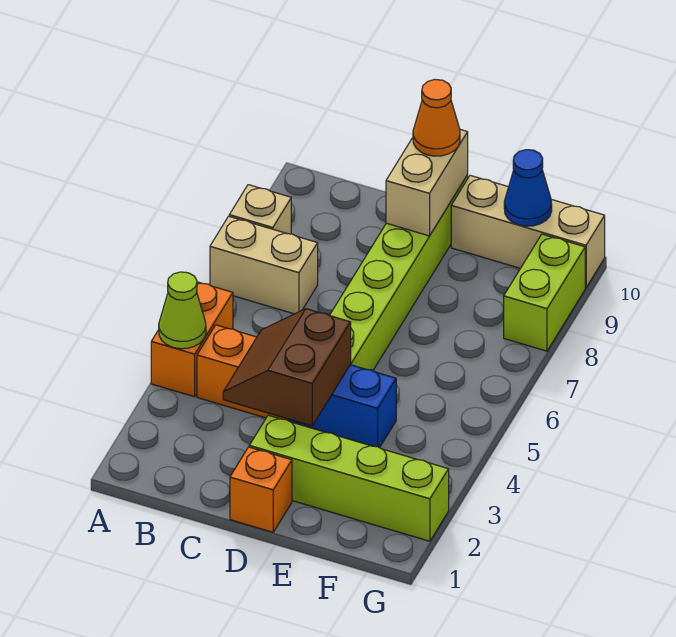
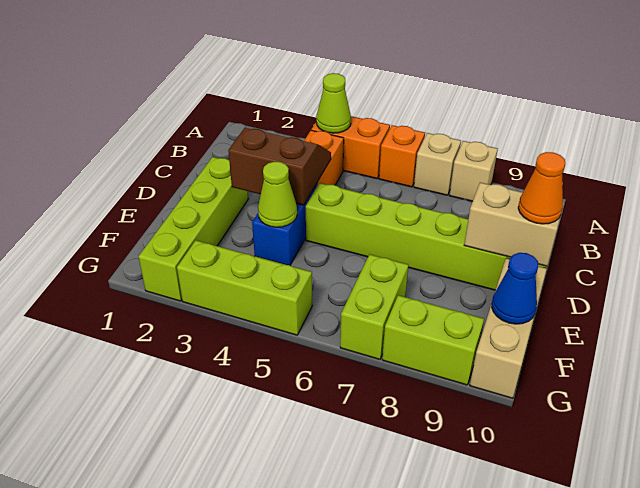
tan 1x2 brick [210,216,318,314] -> tan 1x1 brick [414,133,461,195]
orange 1x1 brick [230,447,292,532] -> orange 1x1 brick moved to [379,125,425,187]
none -> lime 1x1 cone [258,162,297,227]
none -> lime 1x2 brick [340,254,408,359]
none -> lime 1x3 brick [177,240,312,335]

